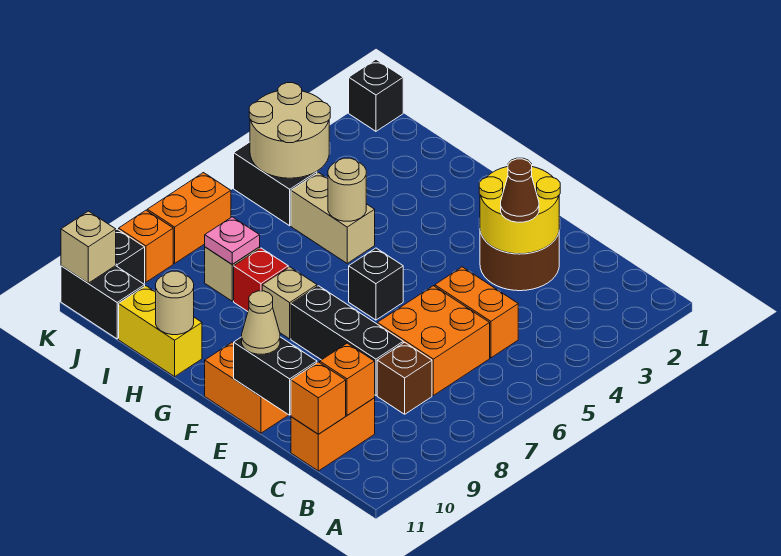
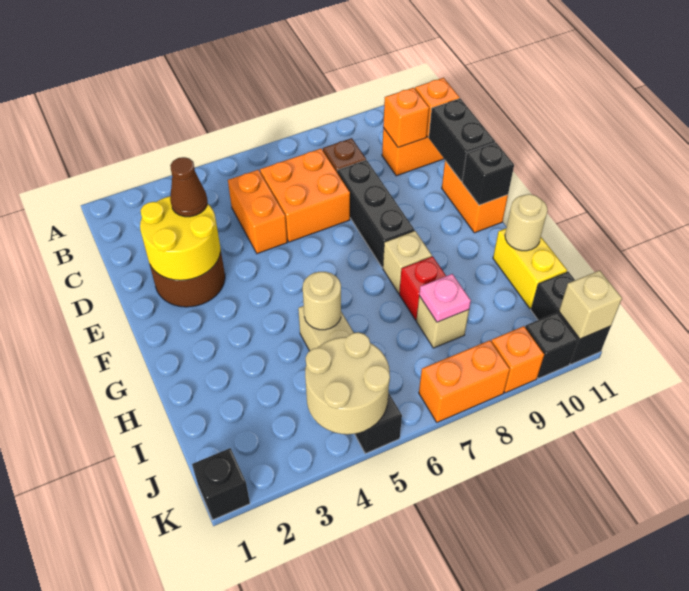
tan 1x1 cone [242,291,280,354] -> none
black 1x1 brick [349,248,403,320] -> black 1x1 brick moved to [462,143,514,205]

